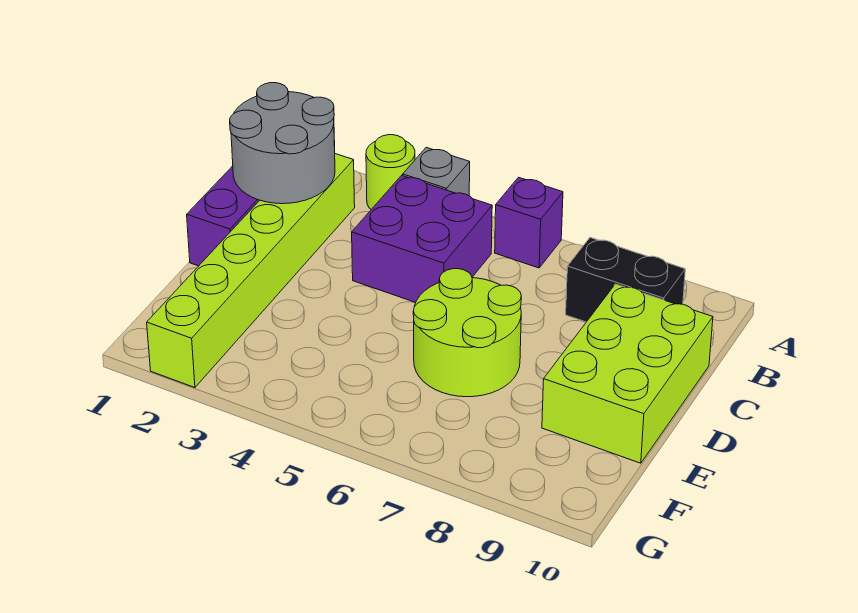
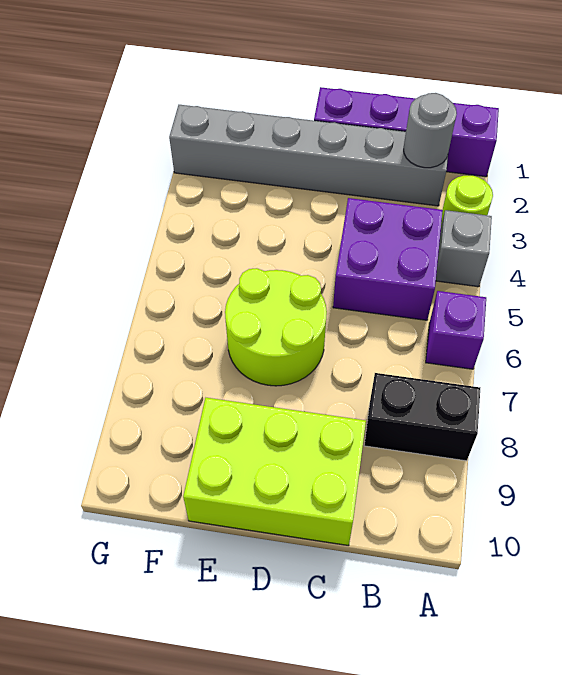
grey 2x2 round brick [230,83,335,204] -> grey 1x1 round brick [404,93,457,168]
lime 1x6 brick [147,154,355,388] -> grey 1x6 brick [169,105,448,206]
black 1x2 brick [566,238,685,322] -> black 1x2 brick turned to [364,373,480,461]

